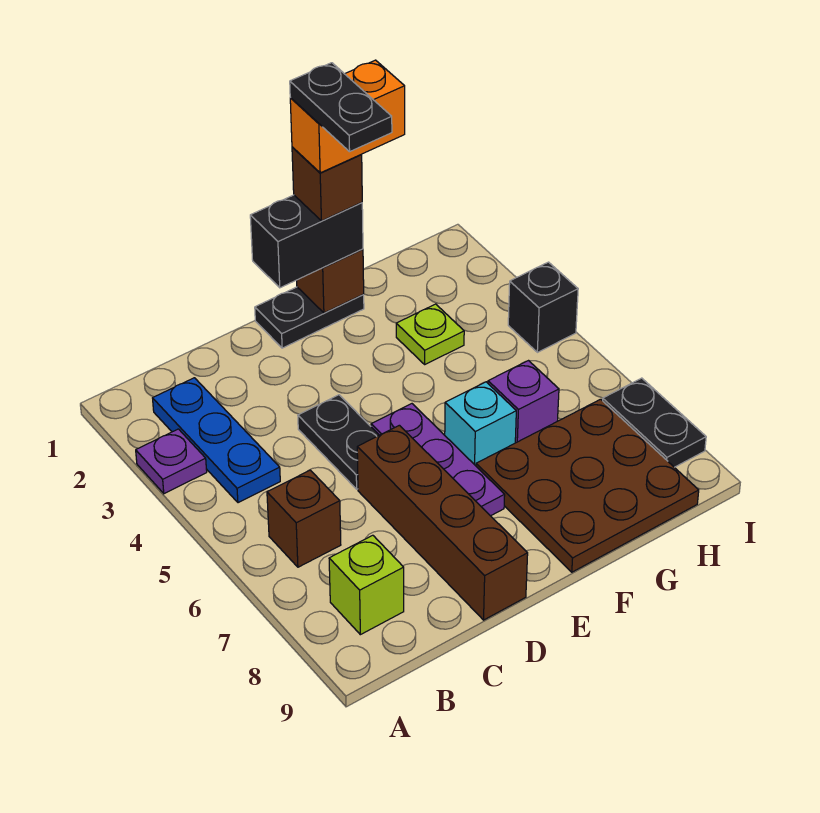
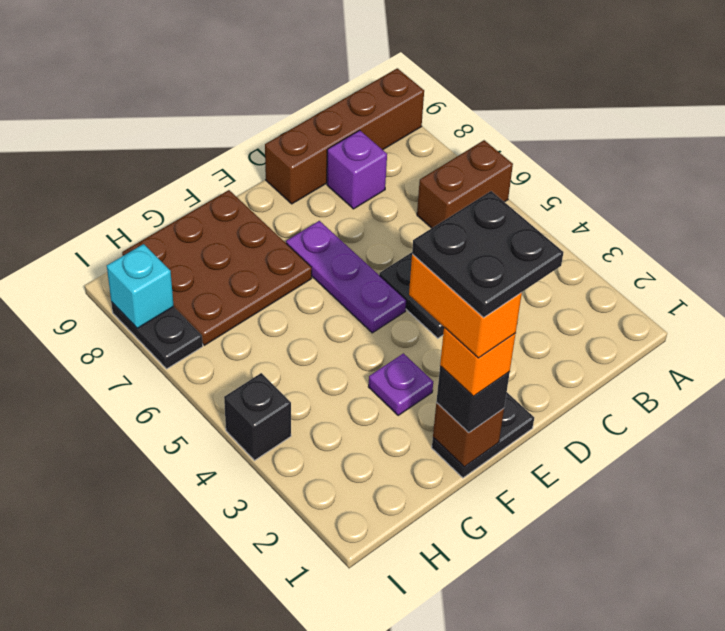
purple 1x1 plate [136,429,207,494] -> purple 1x1 plate moved to [368,353,433,415]
blue 1x3 plate [153,378,280,503] -> none
brown 1x1 brick [267,470,341,567] -> brown 1x2 brick [417,140,513,228]
lime 1x1 brick [329,535,404,635] -> none
brown 1x4 brick [357,425,528,620] -> brown 1x4 brick turned to [265,68,424,204]
black 1x2 brick [250,195,363,288] -> black 1x1 brick [436,366,510,432]
brown 1x1 brick [292,147,362,221] -> orange 1x1 brick [440,328,516,396]
orange 1x2 brick [290,60,405,173] -> orange 1x2 brick turned to [409,254,522,358]
black 1x2 plate [290,63,392,152] -> black 2x2 plate [412,191,564,318]
cyan 1x1 brick [445,382,516,466] -> cyan 1x1 brick moved to [107,244,174,328]
lime 1x1 plate [396,304,464,364] -> none
purple 1x1 brick [488,361,559,443] -> purple 1x1 brick moved to [327,130,387,209]

